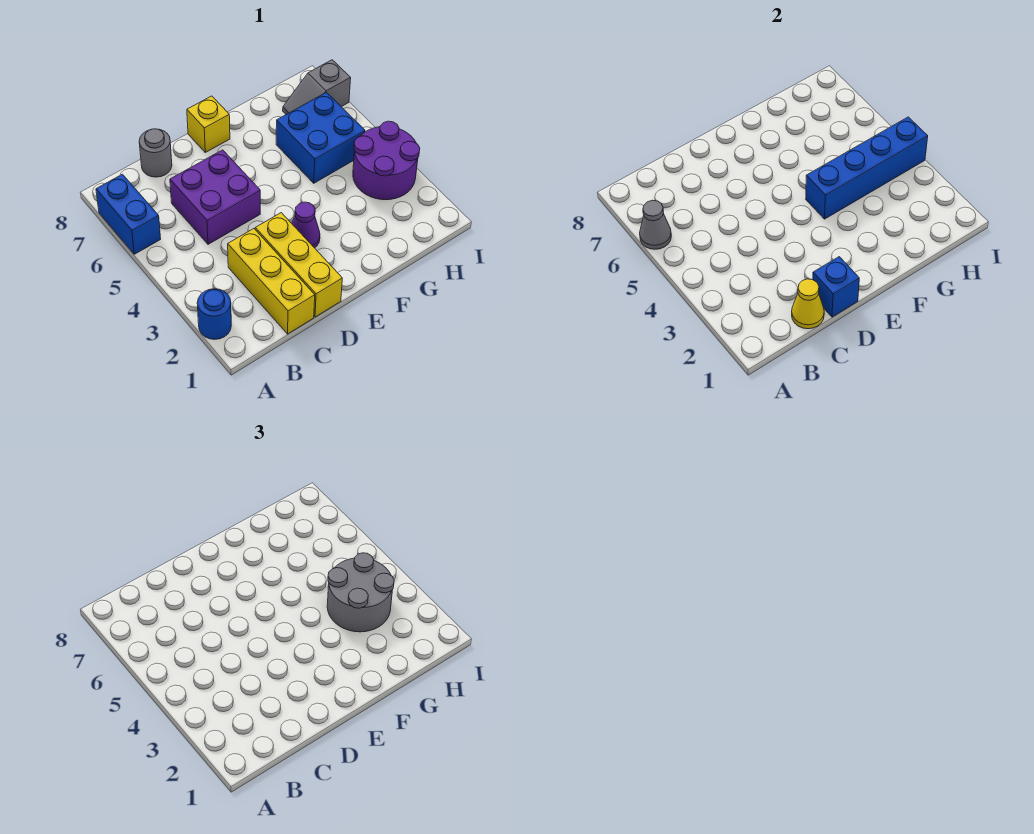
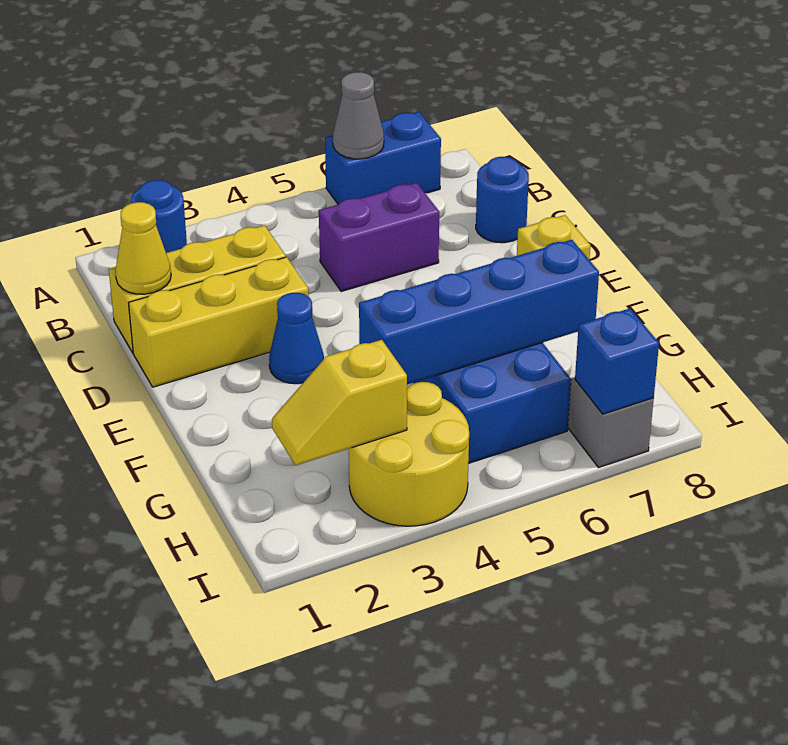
purple 2x2 brick [170,150,260,244] -> purple 1x2 brick [319,183,439,292]
grey 1x1 round brick [139,129,172,177] -> blue 1x1 round brick [476,157,529,243]
blue 1x1 brick [813,257,859,317] -> blue 1x1 brick moved to [575,309,659,414]
purple 1x1 cone [292,202,320,248] -> blue 1x1 cone [269,293,324,384]
blue 1x4 brick [806,117,928,219] -> blue 1x4 brick turned to [359,240,599,384]
grey 2x2 round brick [327,553,394,632] -> none
none -> yellow 1x2 slope [272,340,407,465]
purple 2x2 round brick [353,121,420,200] -> yellow 2x2 round brick [349,382,469,526]

